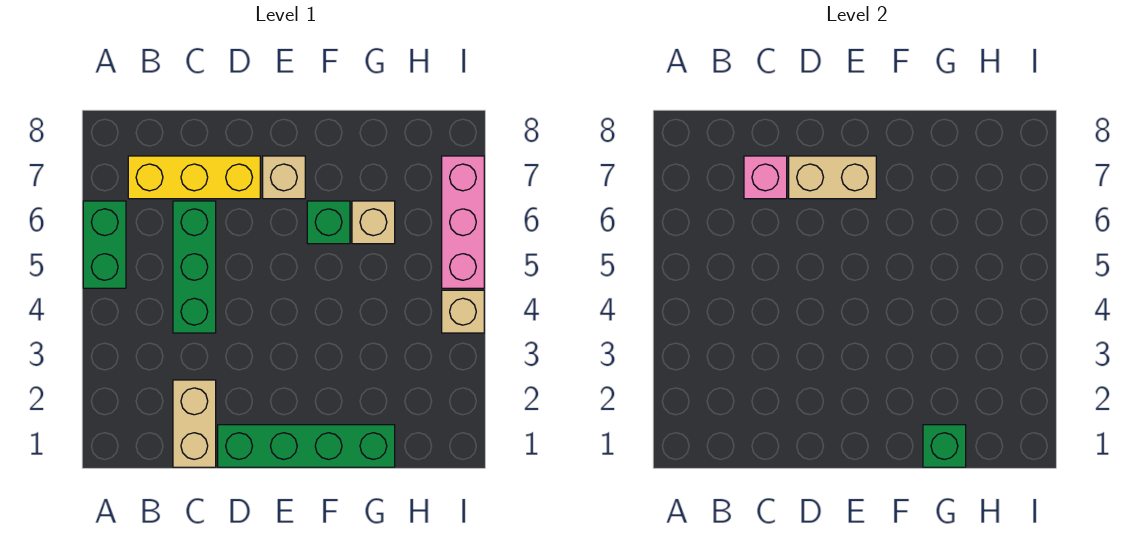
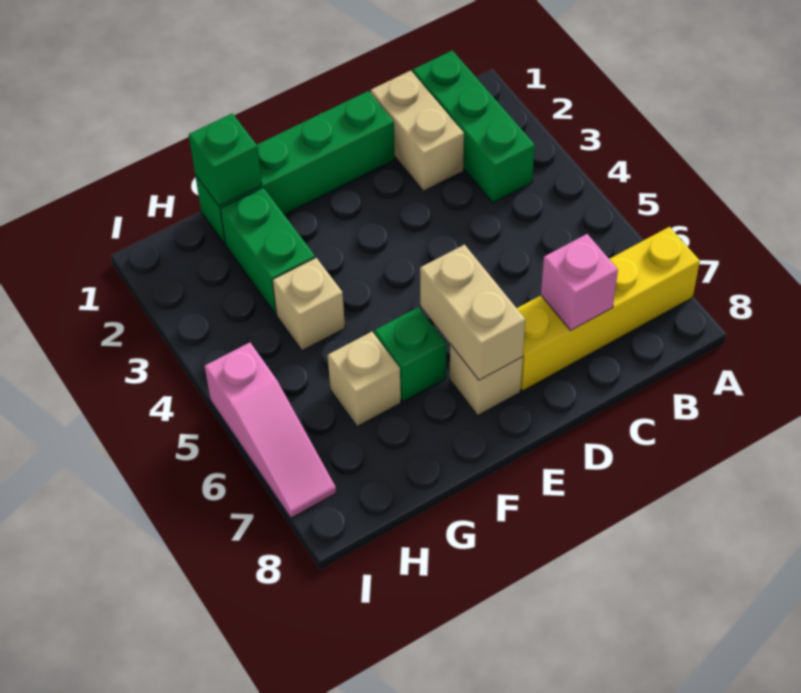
green 1x2 brick [83,201,126,288] -> green 1x2 brick moved to [220,188,315,314]
yellow 1x3 brick [128,156,260,199] -> yellow 1x4 brick [517,227,700,391]
green 1x3 brick [173,201,216,333] -> green 1x3 brick moved to [413,50,535,203]
tan 1x2 brick [789,156,876,199] -> tan 1x2 brick turned to [420,245,525,380]
tan 1x1 brick [442,290,484,333] -> tan 1x1 brick moved to [273,258,345,351]
pink 1x3 brick [442,156,484,288] -> pink 1x3 slope [205,343,336,518]

